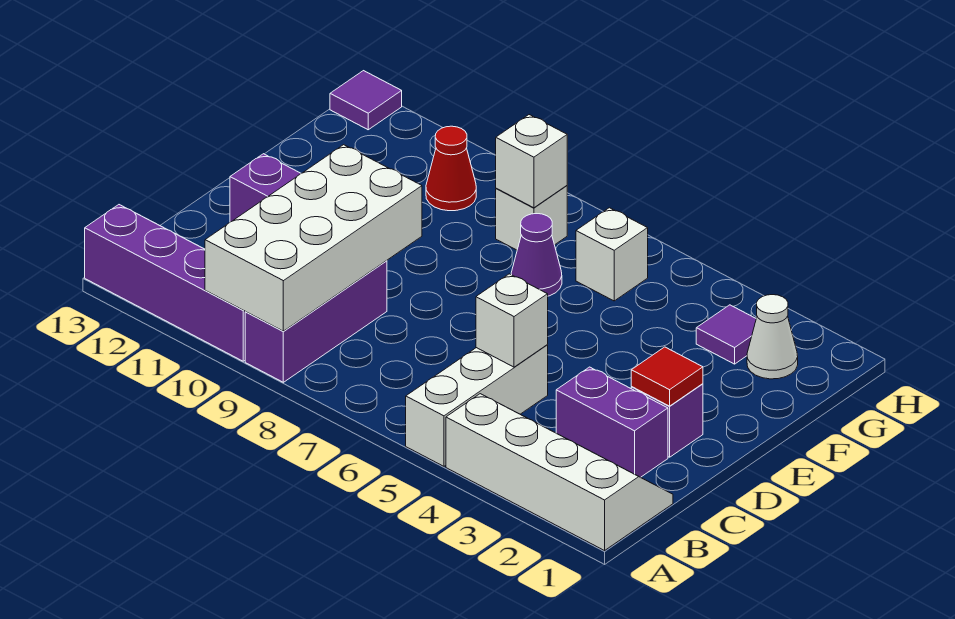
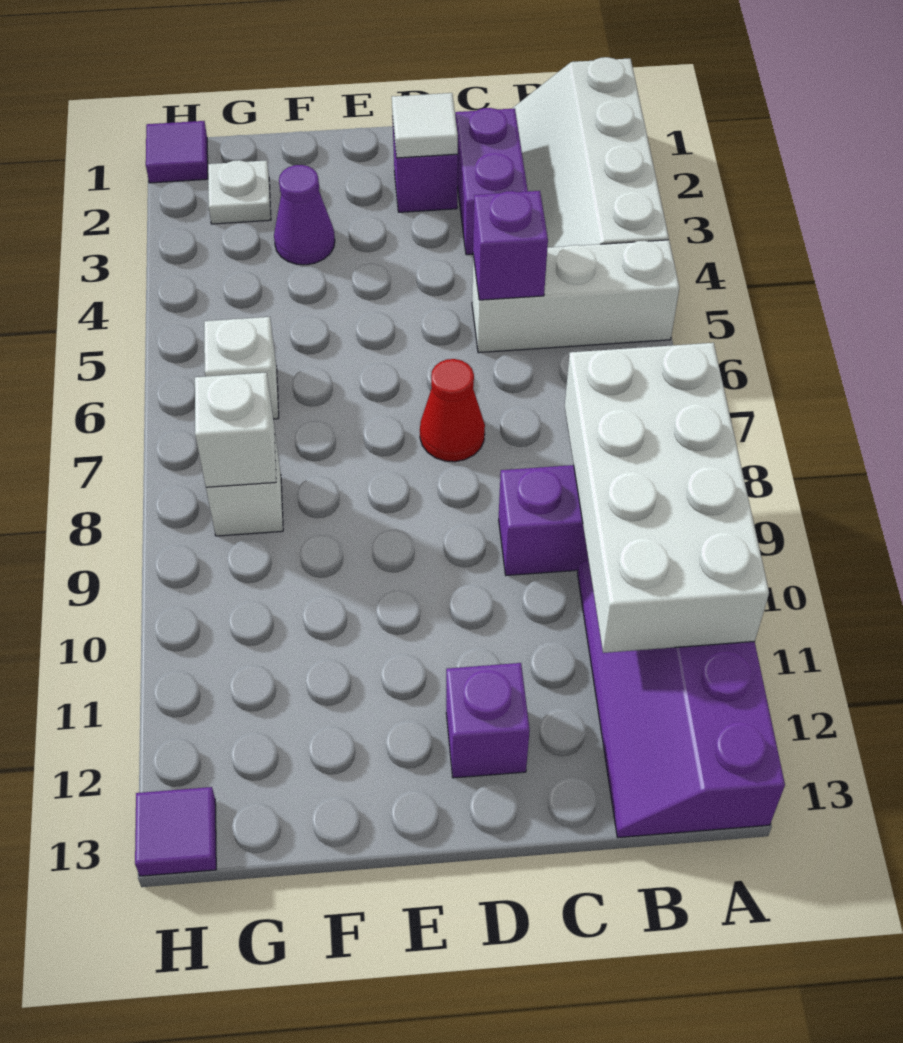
white 2x4 brick [205,145,422,331] -> white 2x4 brick turned to [565,343,769,653]
white 1x1 brick [476,274,548,367] -> purple 1x1 brick [473,191,548,300]
red 1x1 tile [631,347,703,406] -> white 1x1 tile [392,93,458,158]
purple 1x1 cone [511,214,562,296] -> purple 1x1 cone moved to [274,165,335,265]
white 1x1 cone [747,295,798,379] -> white 1x1 plate [208,160,271,224]
purple 1x1 tile [696,305,756,364] -> purple 1x1 tile moved to [146,121,208,183]
red 1x1 cone [426,126,476,211] -> red 1x1 cone moved to [420,359,485,462]

